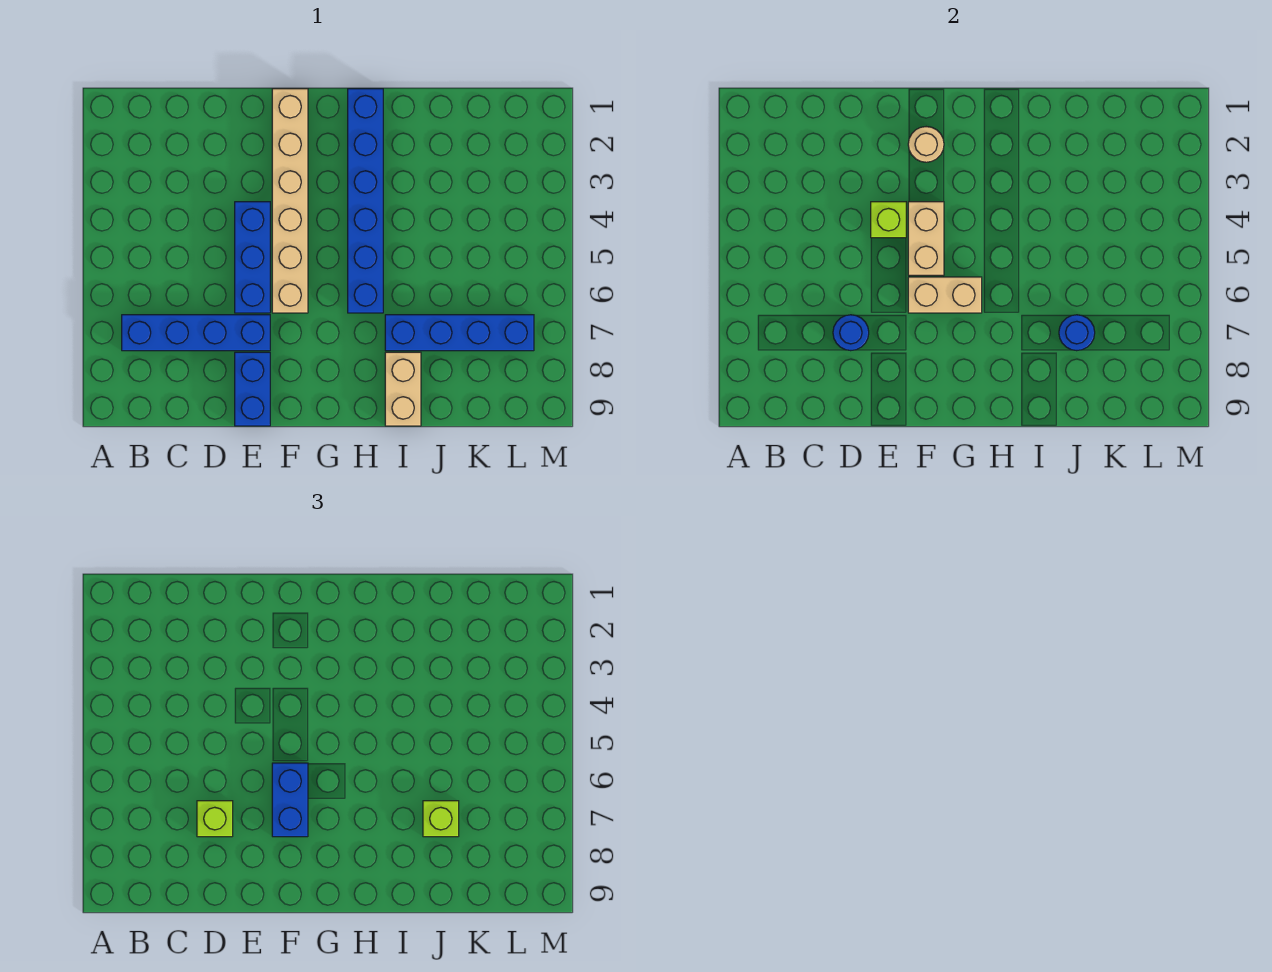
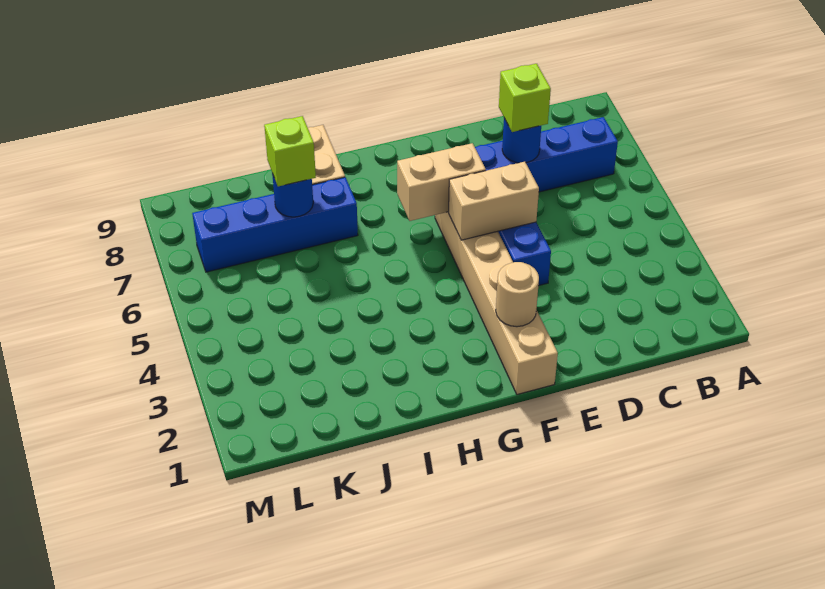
lime 1x1 brick [871,202,906,238] -> none
blue 1x2 brick [235,352,270,426] -> none
tan 1x2 brick [908,202,944,275] -> tan 1x2 brick turned to [449,162,539,240]
blue 1x2 brick [272,763,308,837] -> none
blue 1x6 brick [348,89,383,313] -> none

